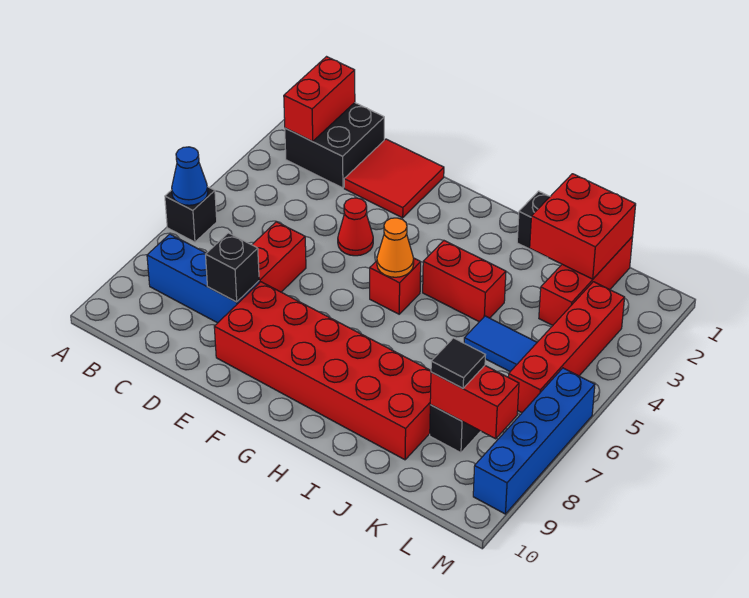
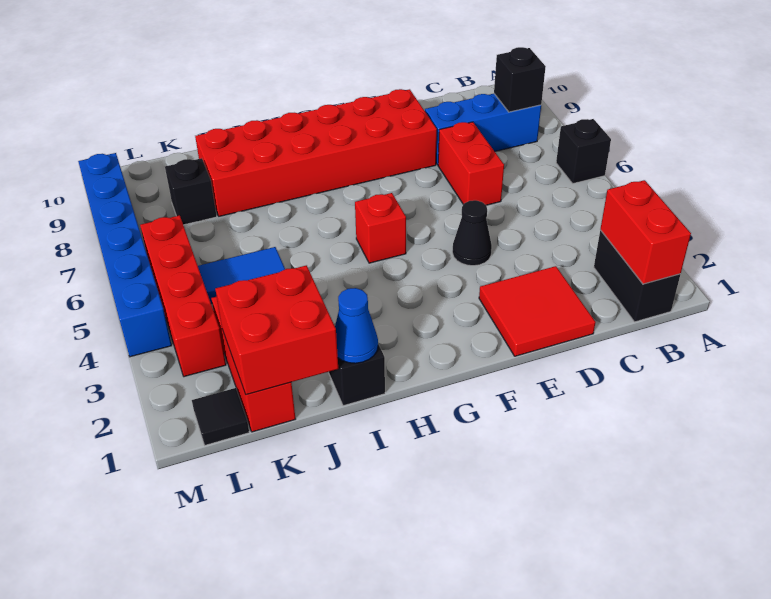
blue 1x1 cone [172,147,208,205] -> blue 1x1 cone moved to [335,288,378,363]
black 2x2 brick [285,103,384,188] -> black 1x2 brick [594,230,680,322]
black 1x1 brick [206,233,259,302] -> black 1x1 brick moved to [494,47,546,112]
red 1x1 cone [338,198,373,256] -> black 1x1 cone [452,200,492,266]
orange 1x1 cone [377,218,414,277] -> none
red 1x2 brick [423,241,506,322] -> none
red 1x2 brick [430,366,519,439] -> none
black 1x1 tile [431,338,485,388] -> black 1x1 tile moved to [192,388,249,445]
blue 1x4 brick [473,368,595,514] -> blue 1x6 brick [78,153,172,357]

